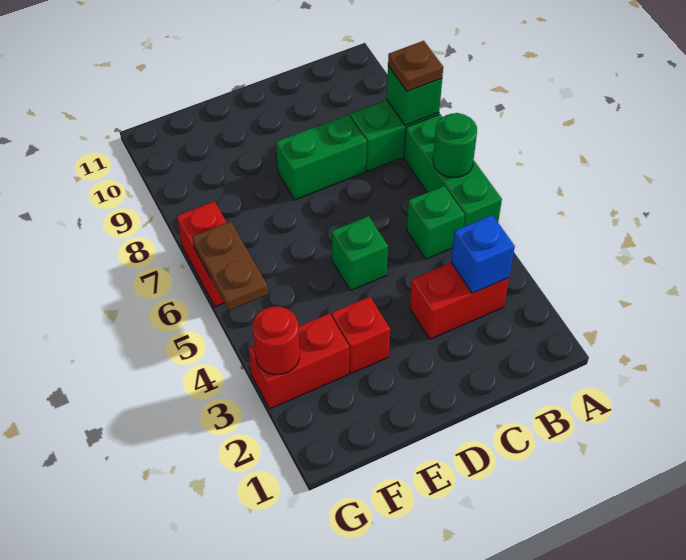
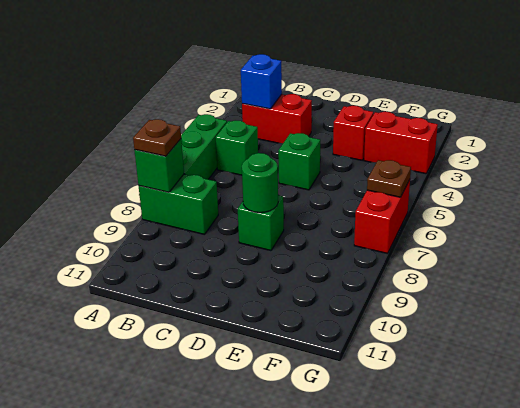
green 1x1 round brick [433,113,477,177] -> green 1x1 round brick moved to [242,153,278,213]
green 1x2 brick [276,114,367,200] -> green 1x1 brick [238,195,284,251]
red 1x1 round brick [253,307,300,374] -> none
brown 1x2 plate [192,221,268,310] -> brown 1x1 plate [367,160,411,197]

